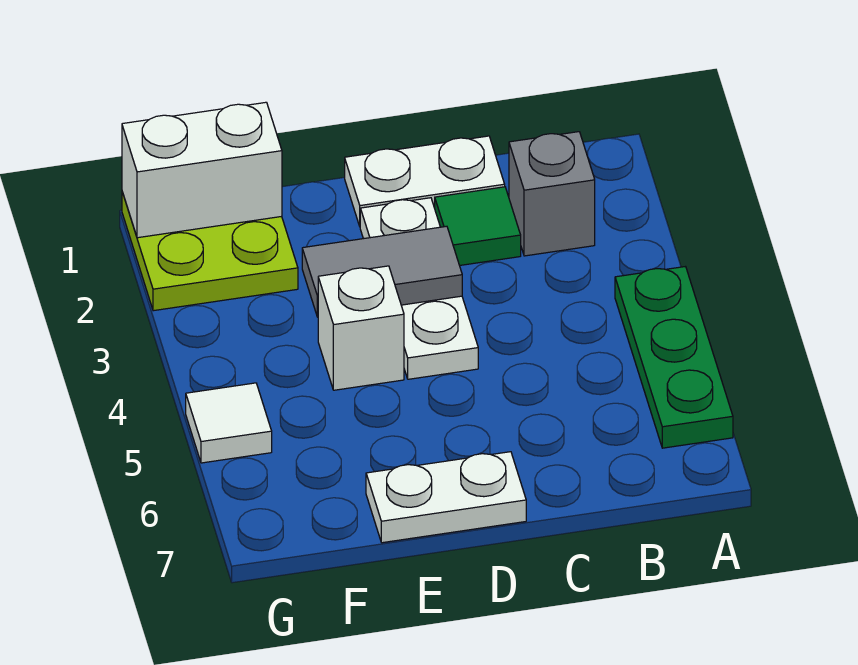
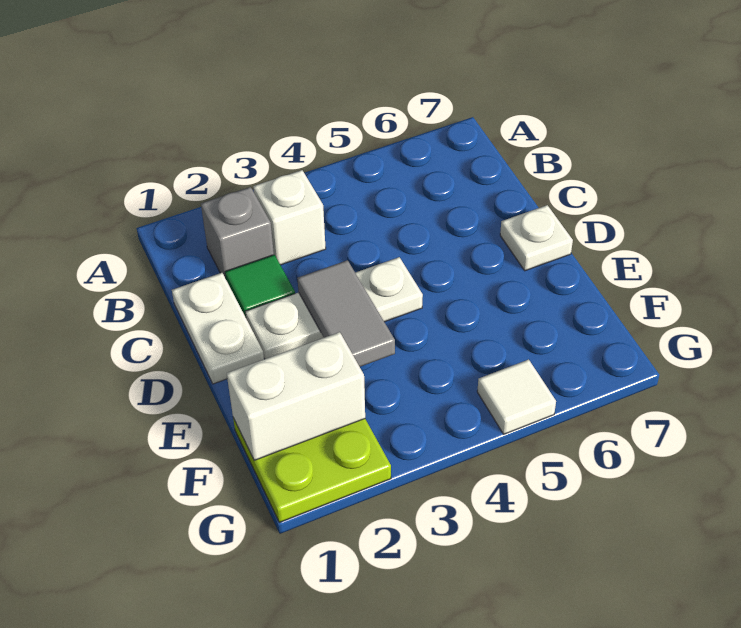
green 1x3 plate [615,267,733,448] -> none
white 1x2 plate [366,452,526,543] -> white 1x1 plate [500,205,573,271]
white 1x1 brick [318,266,404,390] -> white 1x1 brick moved to [253,170,326,265]
white 1x2 brick [122,102,282,238] -> white 1x2 brick turned to [227,332,365,460]

